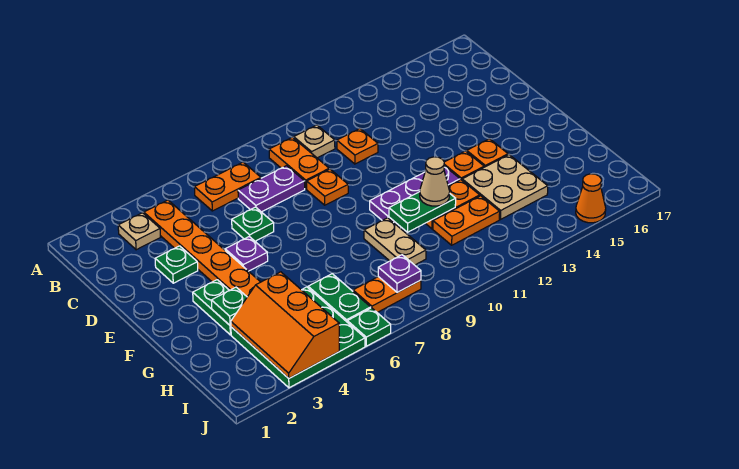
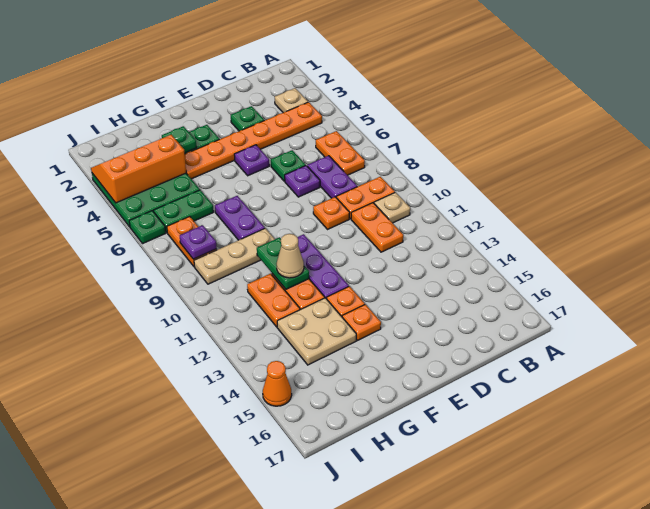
orange 1x1 plate [337,128,378,164] -> orange 1x2 plate [351,203,403,252]
none -> purple 1x1 plate [285,166,320,197]
none -> purple 1x2 plate [215,196,265,240]
tan 1x2 plate [364,218,426,265] -> tan 1x3 plate [194,228,275,284]

